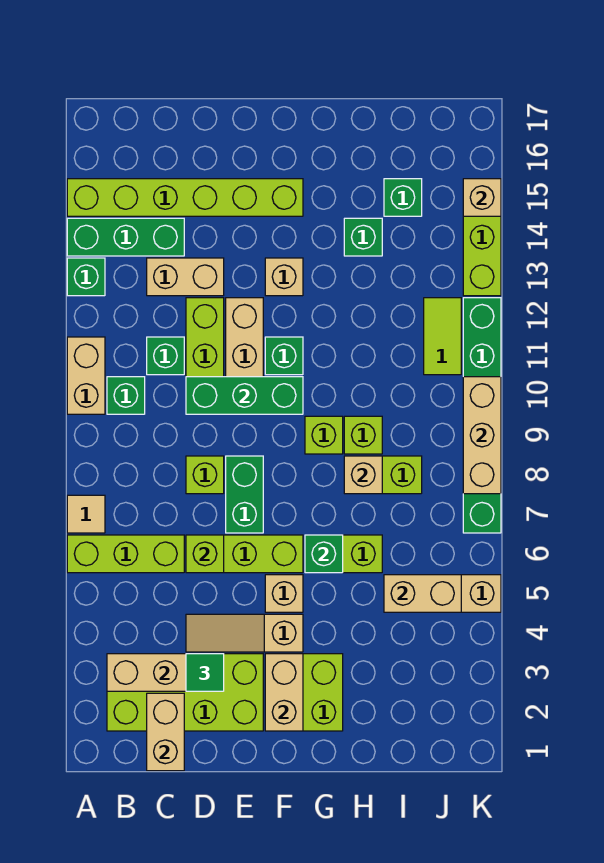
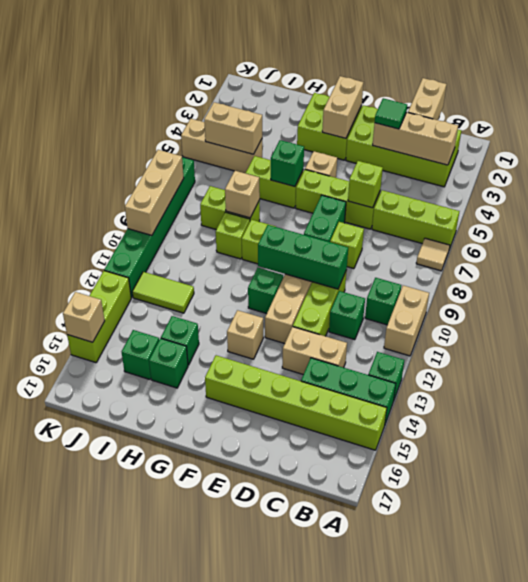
tan 1x3 slope [186,614,303,652] -> none
none -> green 1x1 brick [149,338,188,388]
lime 1x2 tile [424,298,461,375] -> lime 1x2 tile turned to [132,272,194,313]

